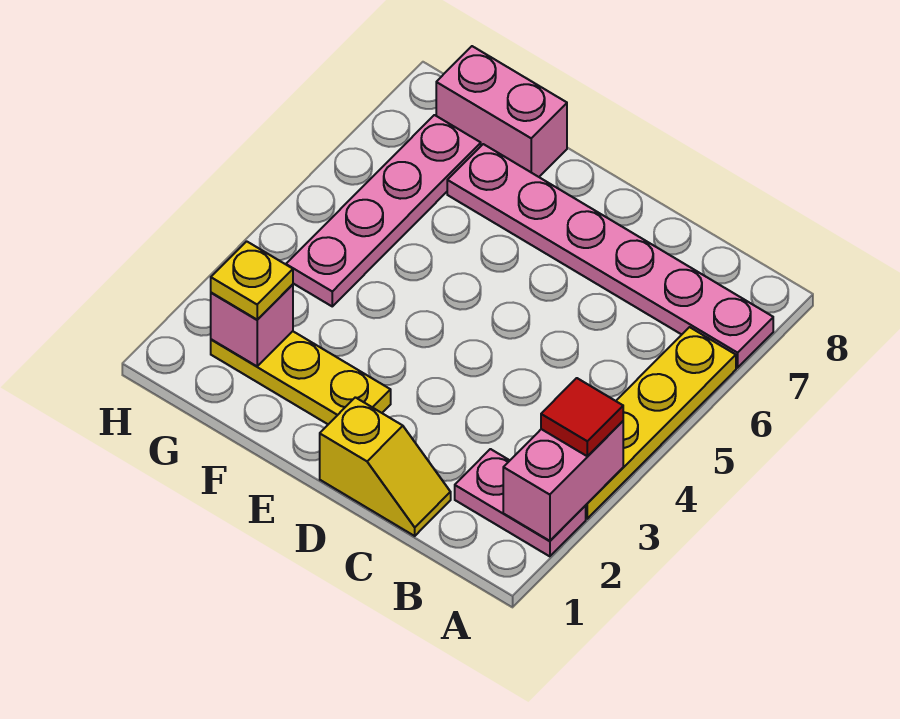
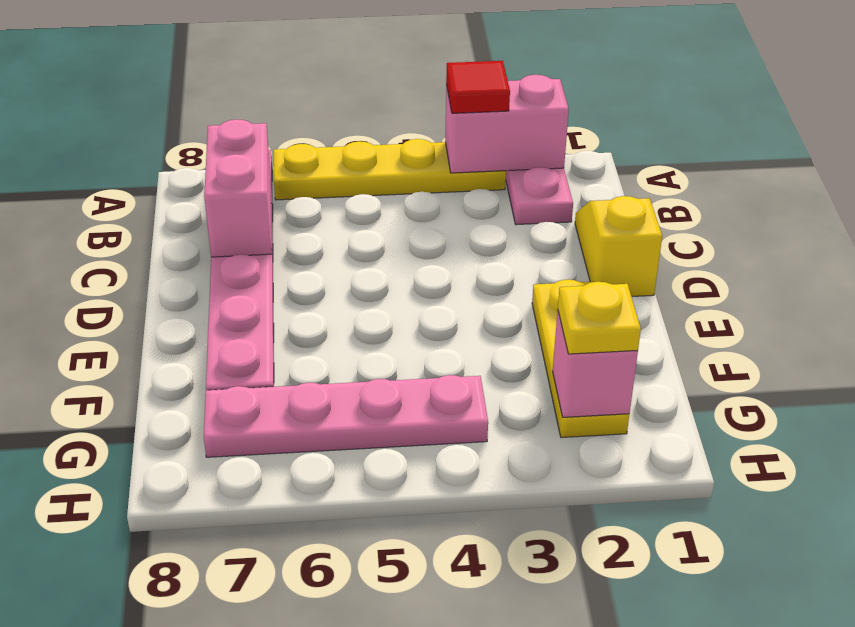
pink 1x2 brick [436,46,567,177] -> pink 1x2 brick moved to [204,119,272,257]

